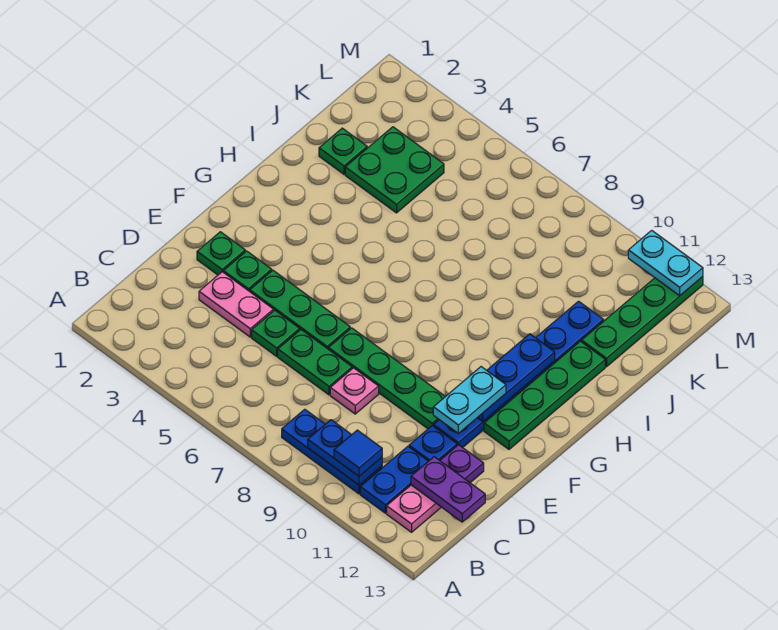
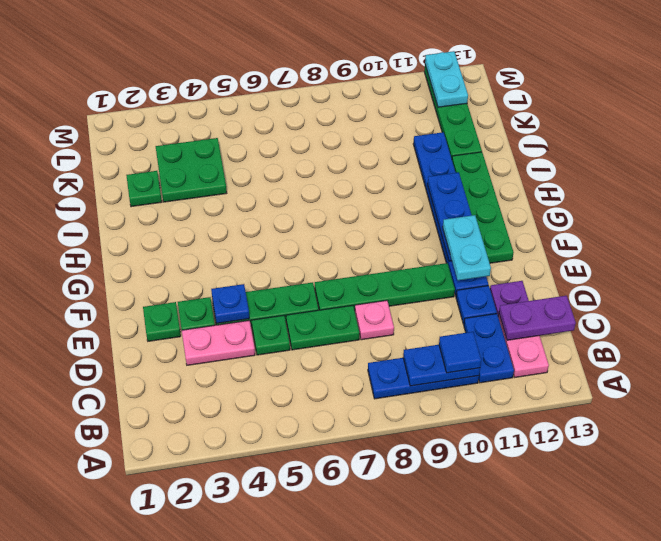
none -> blue 1x1 plate [211,284,249,324]
cyan 1x2 plate [628,230,703,296] -> cyan 1x2 plate turned to [425,51,468,107]

